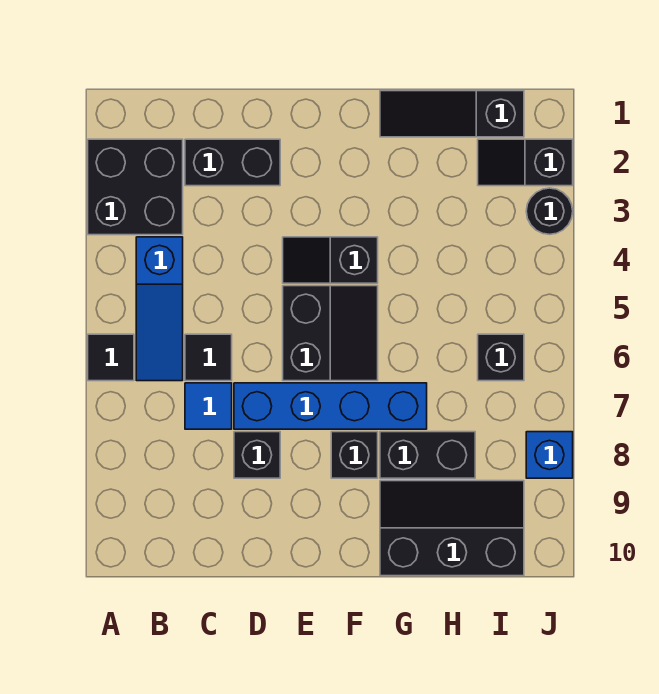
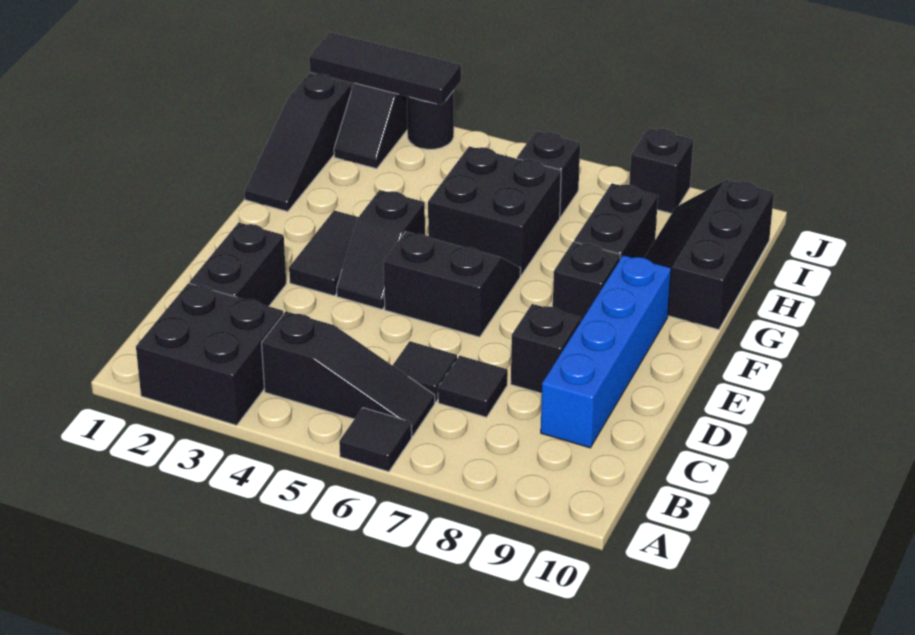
blue 1x3 slope [136,237,183,381] -> black 1x3 slope [262,311,435,436]
blue 1x1 tile [185,383,232,429] -> black 1x1 tile [438,356,508,417]
blue 1x4 brick [234,383,427,429] -> blue 1x4 brick moved to [541,255,671,448]
none -> black 1x2 tile [289,210,358,296]
none -> black 2x2 brick [428,146,561,275]
none -> black 1x3 tile [309,32,461,105]
blue 1x1 brick [526,432,573,478] -> black 1x1 brick [629,128,693,214]

